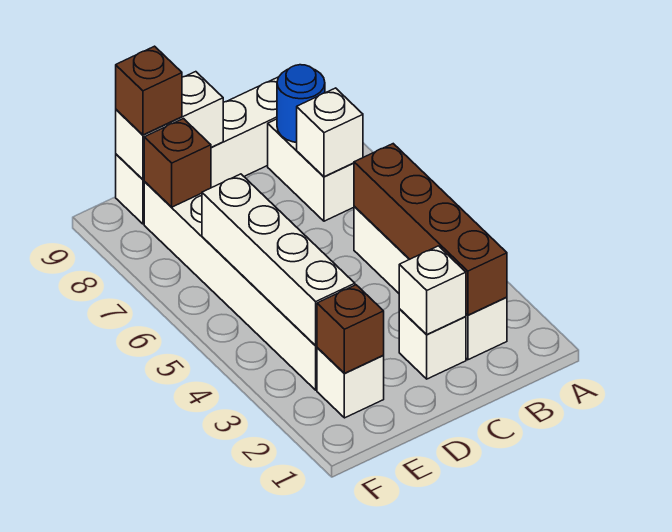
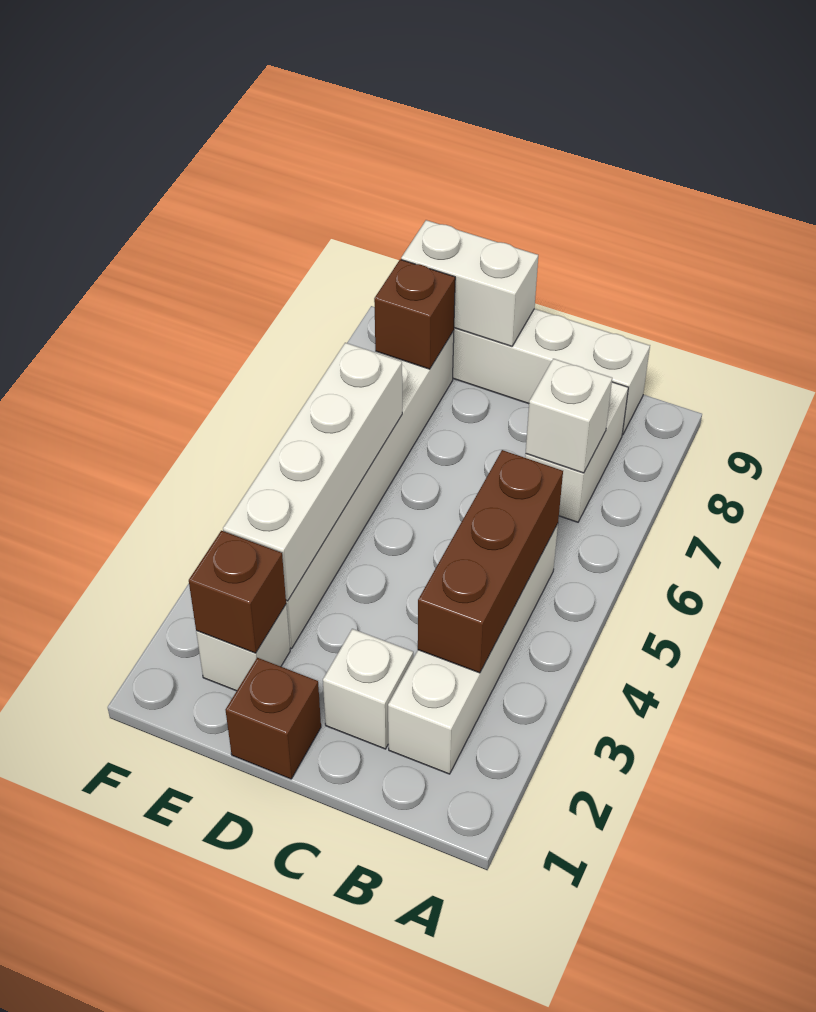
brown 1x4 brick [354,144,507,315] -> brown 1x3 brick [418,450,563,673]
blue 1x1 round brick [277,65,325,142] -> none
white 1x1 brick [399,246,466,335] -> none
brown 1x1 brick [116,46,182,135] -> brown 1x1 brick moved to [226,658,321,779]

